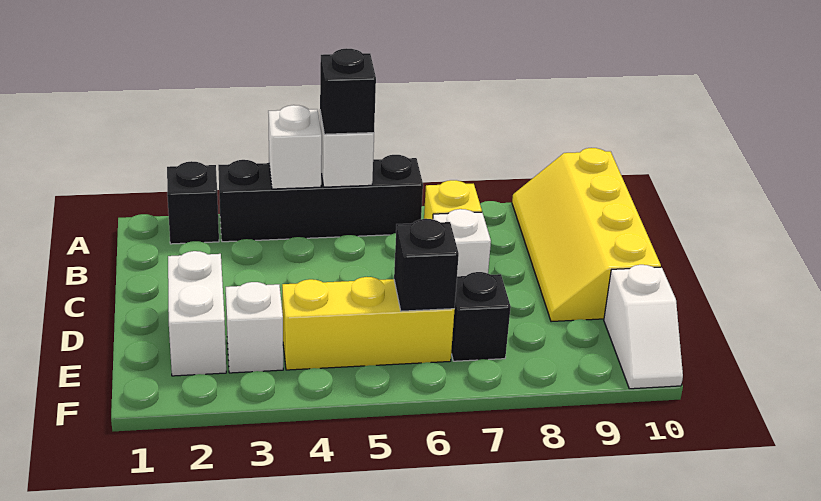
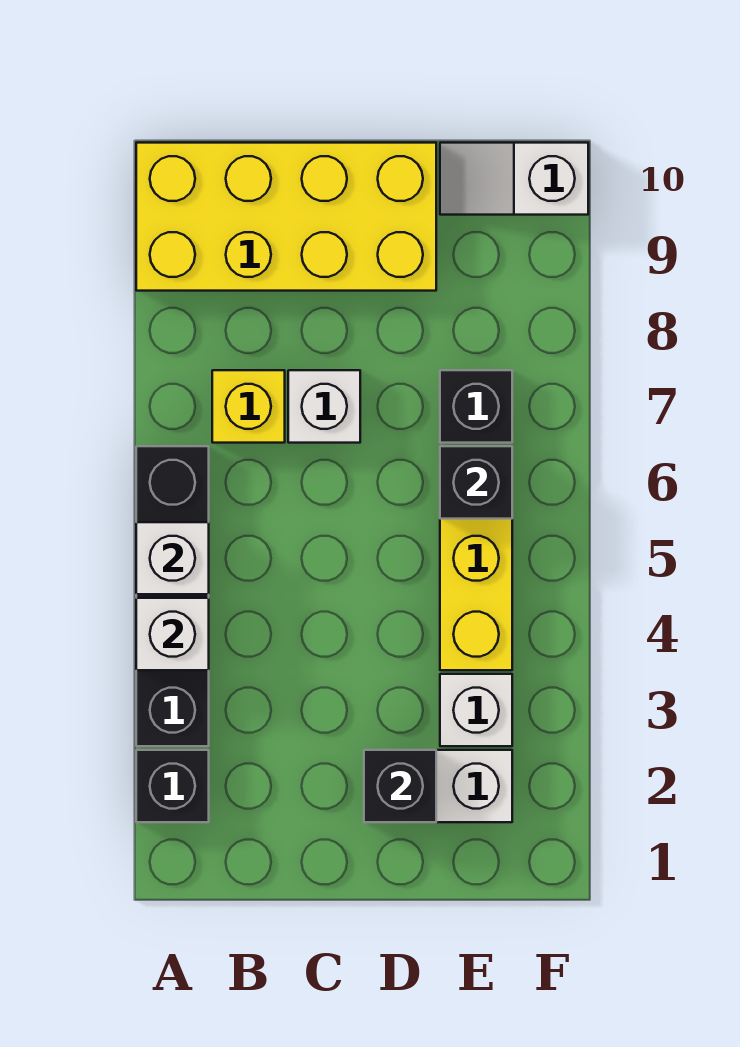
black 1x1 brick [320,48,376,134] -> black 1x1 brick moved to [364,750,436,822]
yellow 2x4 slope [512,148,661,322] -> yellow 2x4 brick [136,143,436,291]
white 1x2 slope [604,265,683,389] -> white 1x2 slope turned to [440,143,588,215]

